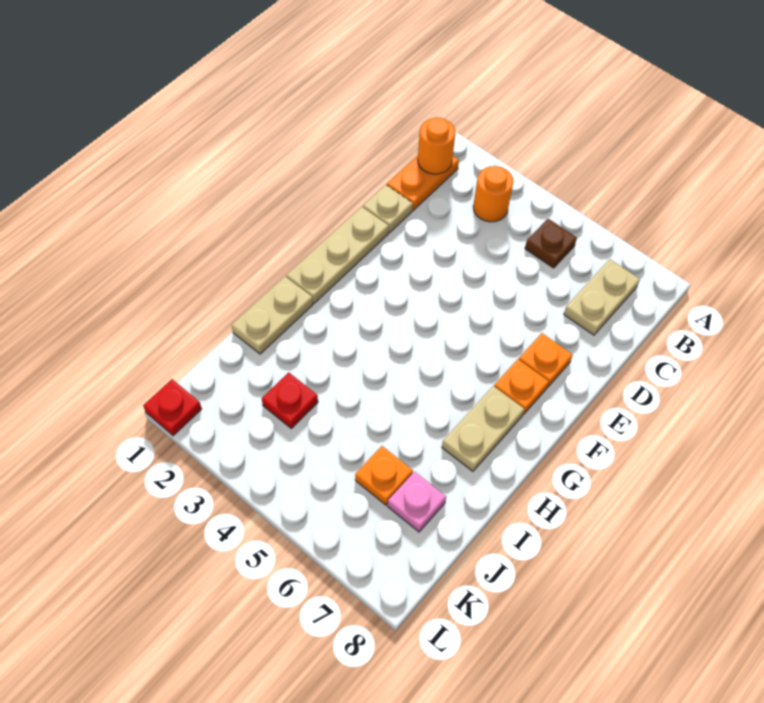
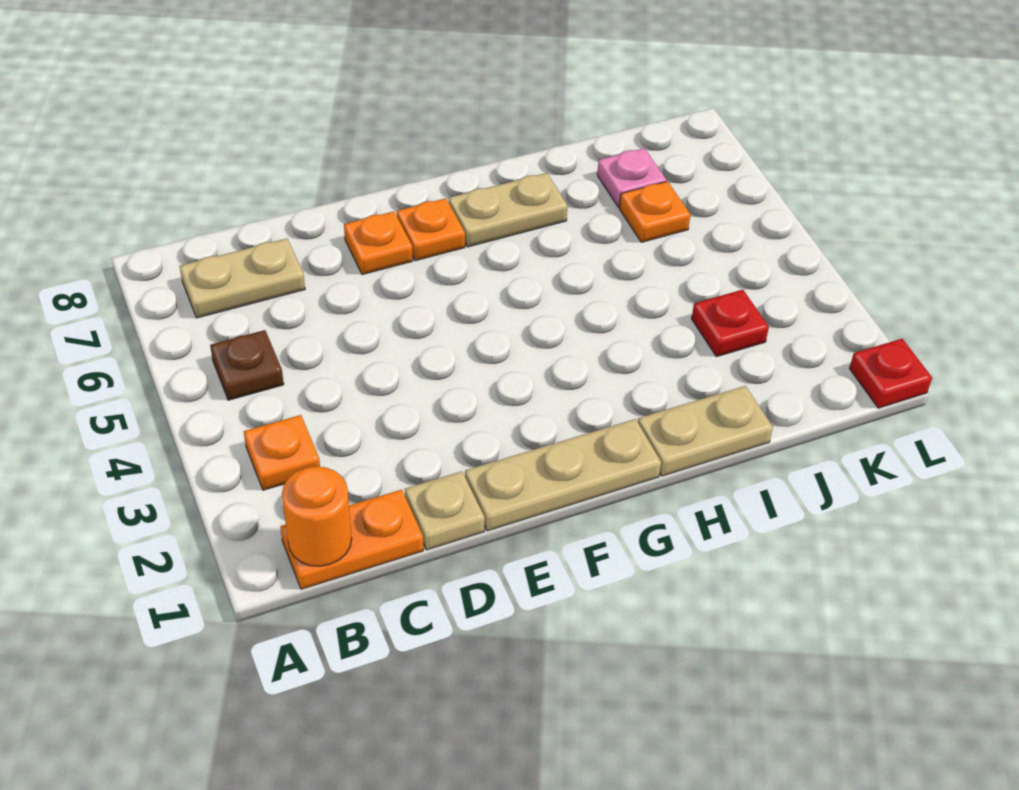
orange 1x1 round brick [473,166,513,222] -> orange 1x1 plate [244,415,320,490]

